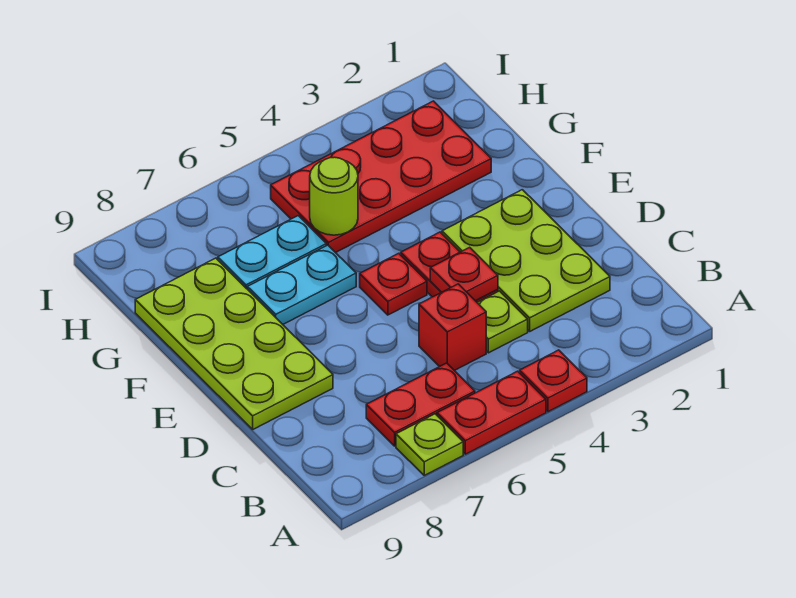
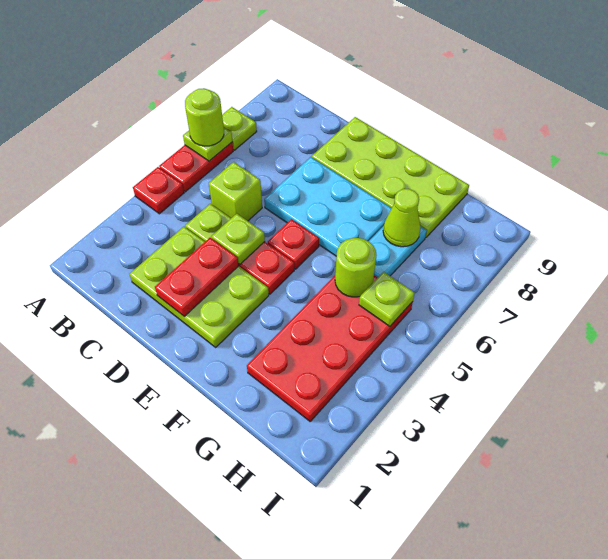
none -> lime 1x1 plate [183,128,232,161]
none -> lime 1x1 round brick [185,88,224,146]
red 1x2 plate [366,363,475,446] -> red 1x2 plate moved to [155,238,239,316]
red 1x1 brick [419,284,486,371] -> lime 1x1 brick [209,162,262,221]
red 1x1 plate [430,247,498,301] -> lime 1x1 plate [211,214,265,264]
cyan 1x2 plate [247,245,356,324] -> cyan 2x3 plate [264,157,392,256]
none -> lime 1x1 cone [383,189,421,247]
none -> lime 1x1 plate [359,272,415,326]

